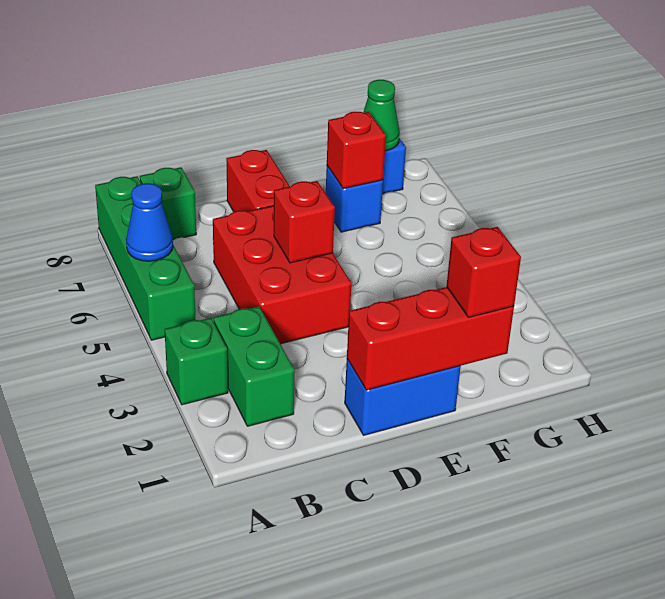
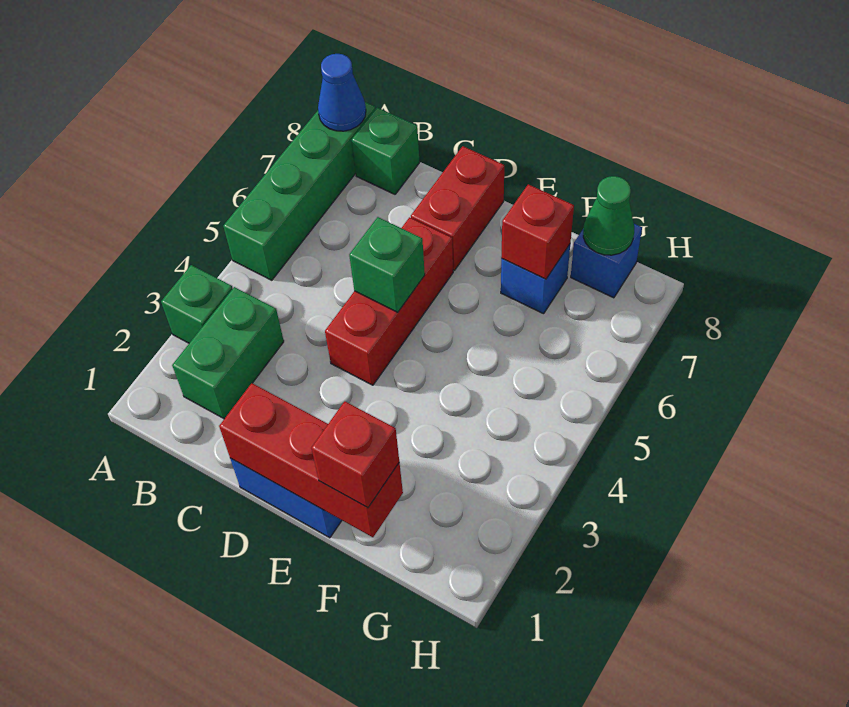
blue 1x1 cone [126,183,173,261] -> blue 1x1 cone moved to [318,54,366,131]
red 2x3 brick [213,206,352,344] -> red 1x3 brick [325,217,453,385]
red 1x1 brick [274,181,335,263] -> green 1x1 brick [349,217,425,312]

